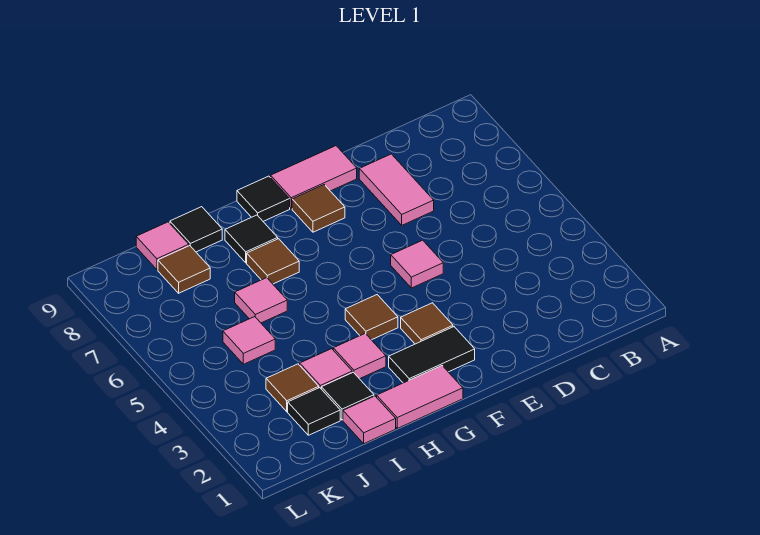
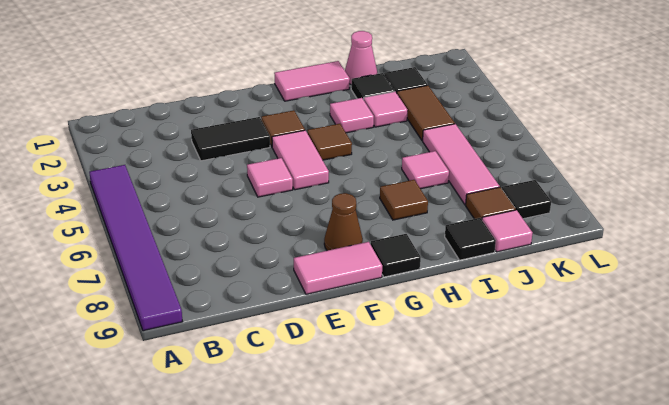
none -> purple 1x6 tile [89,165,183,331]
pink 1x2 tile [359,154,434,225] -> pink 1x2 tile moved to [272,130,329,190]
black 1x2 tile [389,327,475,383] -> black 1x2 tile moved to [191,117,270,161]
brown 1x1 tile [292,185,345,232] -> brown 1x1 cone [324,193,363,251]
black 1x1 tile [225,215,278,263] -> black 1x1 tile moved to [502,180,551,219]
pink 1x1 tile [343,396,396,444] -> pink 1x1 cone [345,31,377,85]
brown 1x1 tile [266,364,319,412] -> brown 1x2 tile [397,85,455,141]
pink 1x1 tile [223,317,275,364] -> pink 1x3 tile [423,124,500,205]

